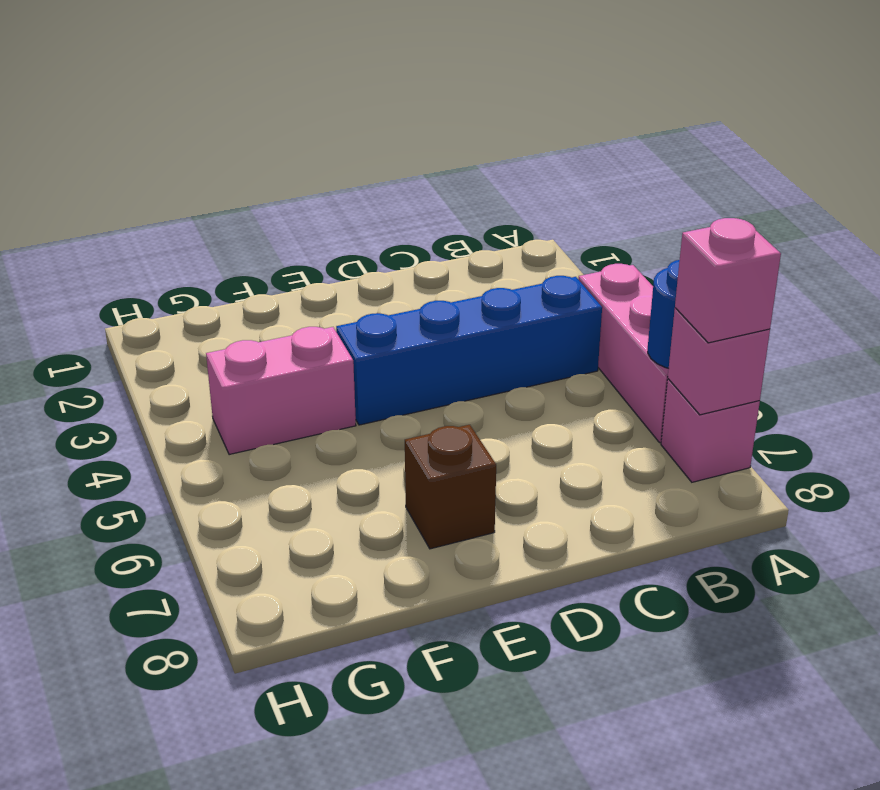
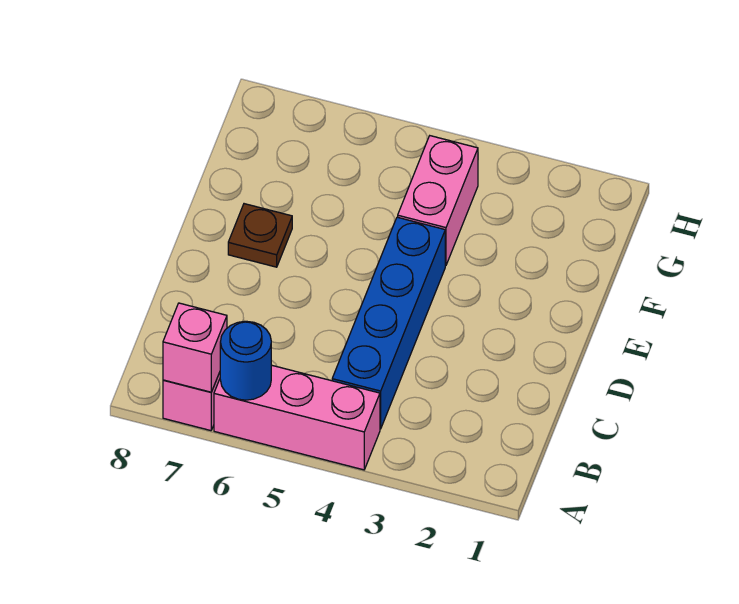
pink 1x1 brick [675,218,781,343] -> none
brown 1x1 brick [405,425,496,549] -> brown 1x1 plate [228,204,292,267]

